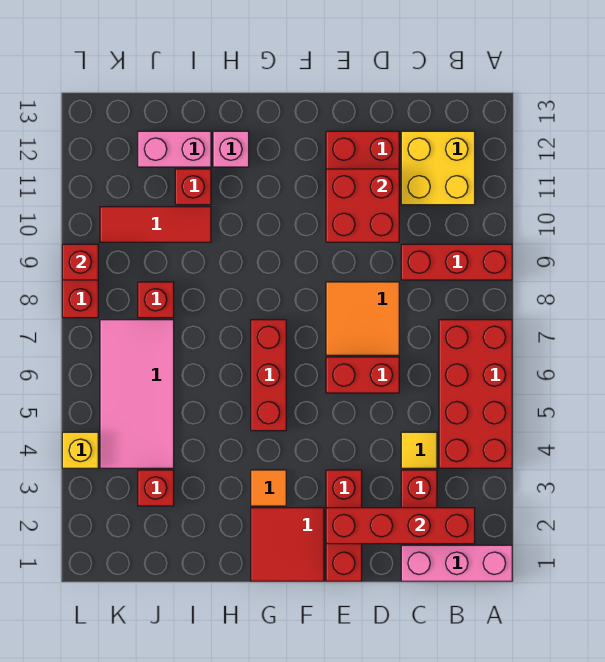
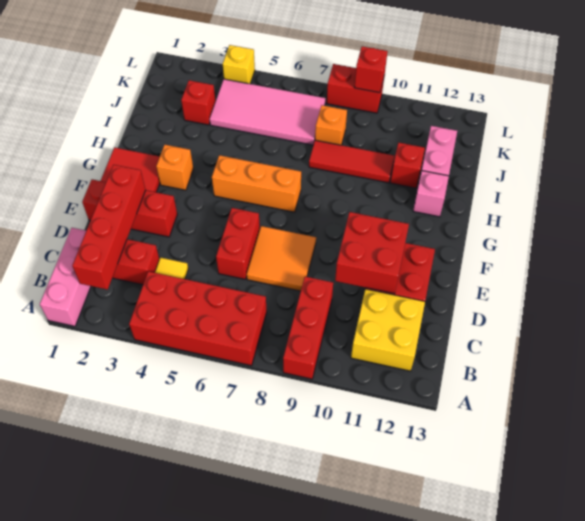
orange 1x1 tile [251,470,286,506] -> orange 1x1 brick [156,145,193,190]
red 1x3 brick [251,320,286,431] -> orange 1x3 brick [211,155,301,212]
red 1x3 tile [100,207,211,242] -> red 1x3 tile turned to [309,140,395,183]
red 1x1 brick [138,282,174,318] -> orange 1x1 brick [315,105,347,145]

